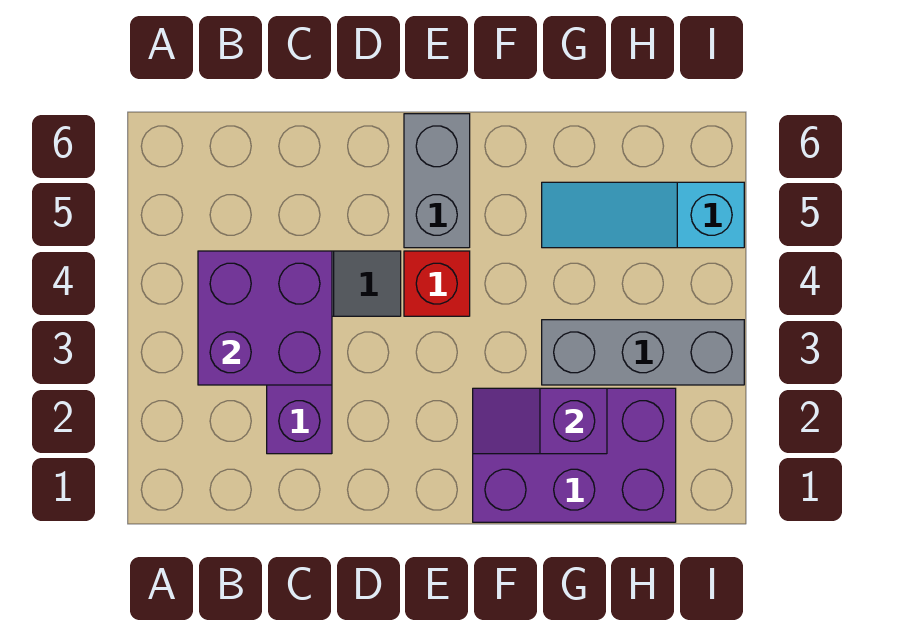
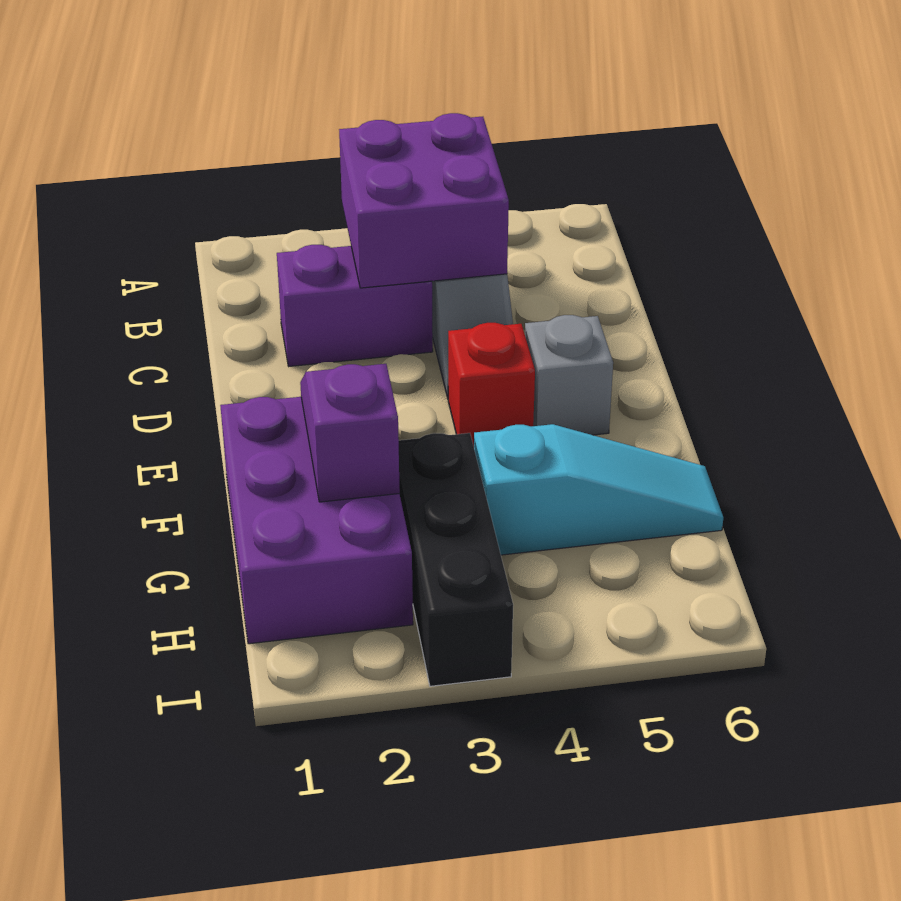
grey 1x2 brick [404,114,470,248] -> grey 1x1 brick [525,315,613,435]
grey 1x3 brick [542,320,744,385] -> black 1x3 brick [399,433,513,686]
cyan 1x3 slope [542,182,744,248] -> cyan 1x3 slope turned to [474,424,723,555]

